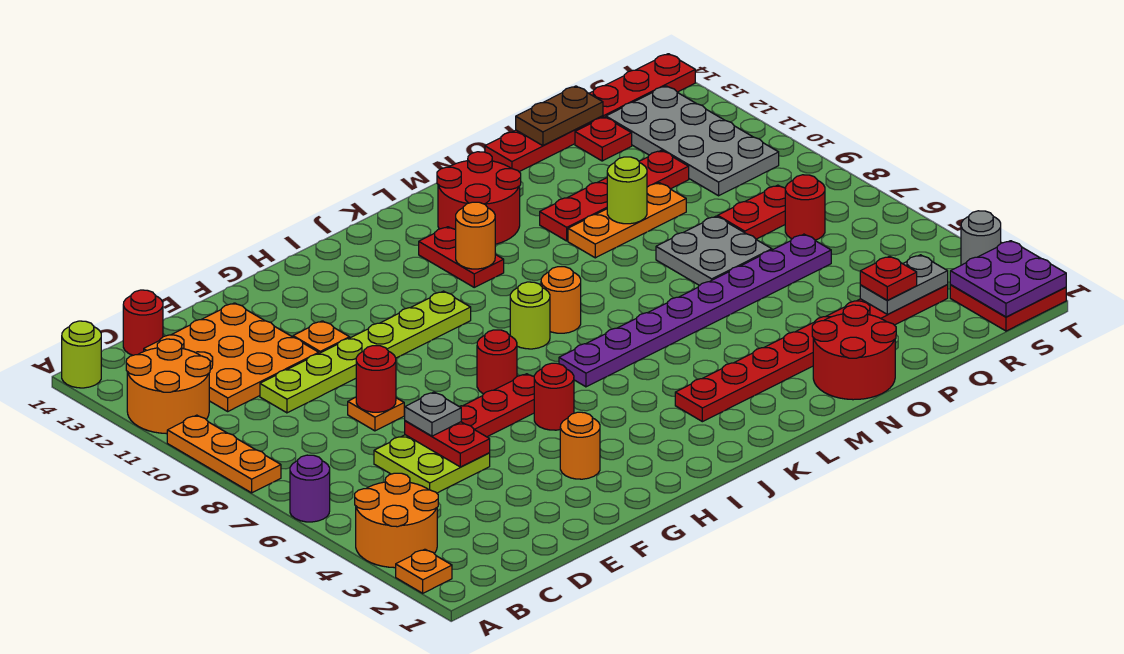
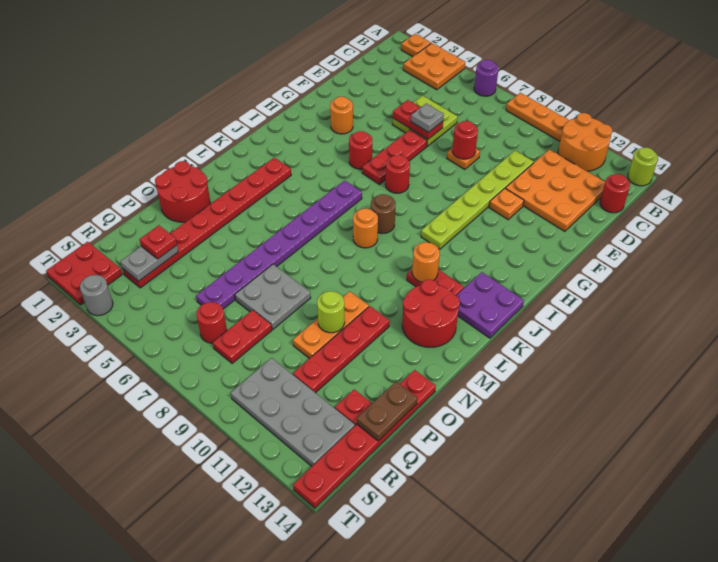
orange 2x2 round brick [355,473,438,568] -> orange 2x2 plate [403,43,465,90]
lime 1x1 round brick [510,282,550,349] -> brown 1x1 round brick [371,194,395,234]
purple 2x2 plate [950,241,1066,317] -> purple 2x2 plate moved to [456,272,524,338]

